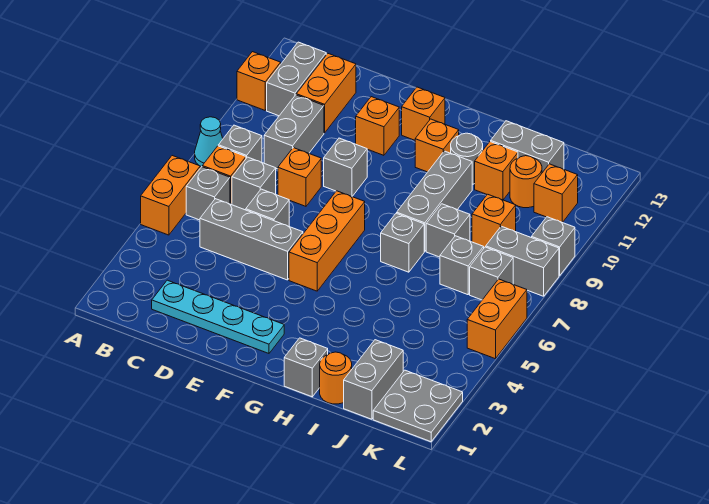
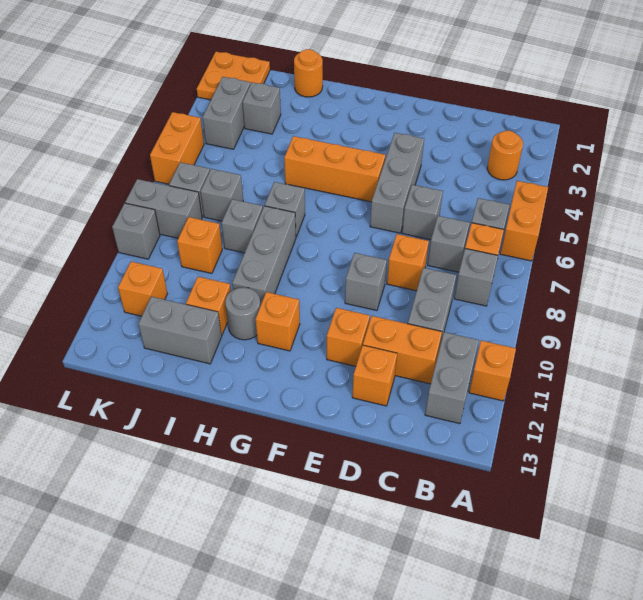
cyan 1x1 cone [195,117,223,167] -> none
cyan 1x4 plate [152,280,284,353] -> none
grey 1x3 brick [200,199,303,280] -> grey 1x3 brick turned to [370,133,424,233]
orange 1x2 brick [296,54,356,133] -> orange 1x2 brick turned to [363,316,442,384]
orange 1x3 brick [289,191,365,291] -> orange 1x3 brick turned to [284,136,385,202]
orange 1x1 brick [402,87,445,140] -> orange 1x1 brick moved to [352,345,397,406]
grey 1x1 brick [284,338,328,397] -> grey 1x1 brick moved to [243,82,281,134]
grey 1x2 brick [344,340,403,419] -> grey 1x2 brick moved to [203,77,250,149]
orange 1x1 round brick [510,156,542,208] -> orange 1x1 round brick moved to [487,131,523,180]
grey 2x2 plate [373,370,463,442] -> orange 2x2 plate [197,52,270,100]

